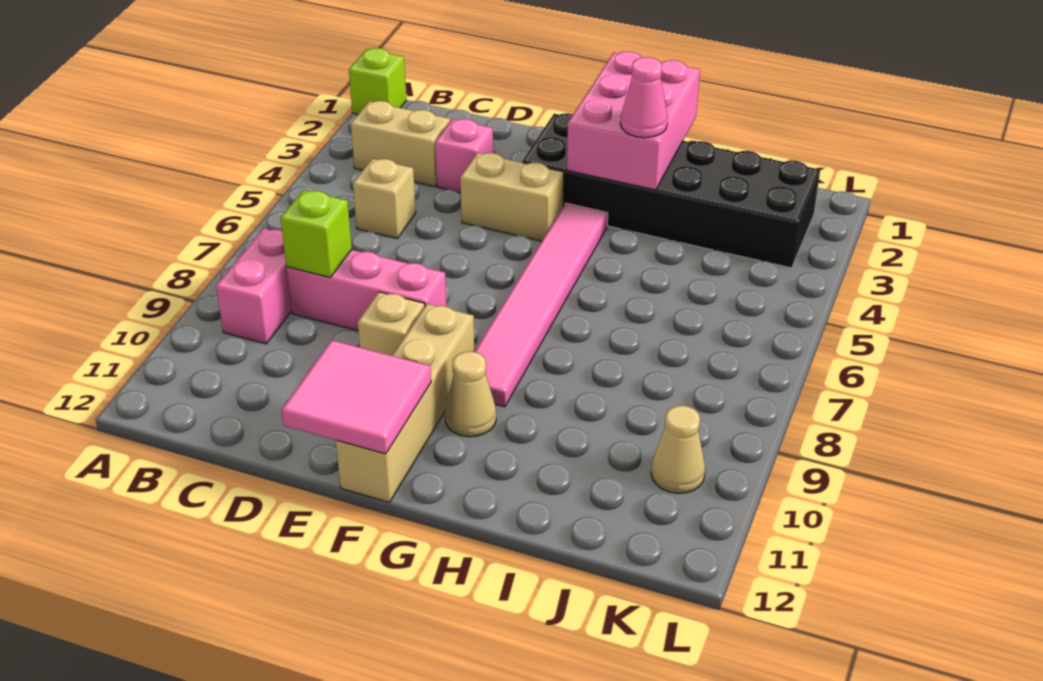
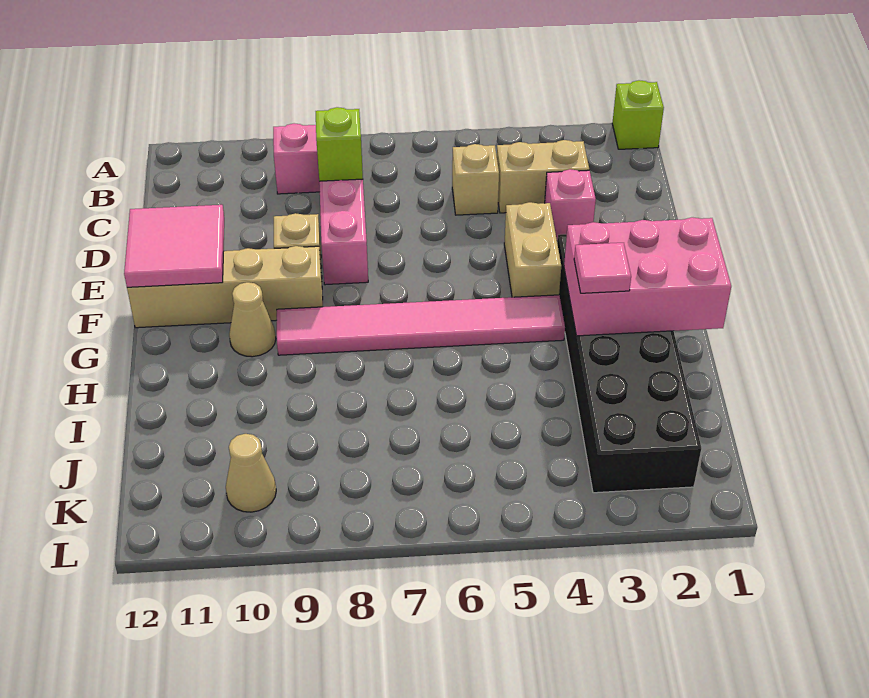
tan 1x2 brick [351,101,450,187] -> tan 1x2 brick turned to [497,140,589,213]
pink 1x1 cone [620,57,668,138] -> pink 1x1 tile [574,243,631,293]

